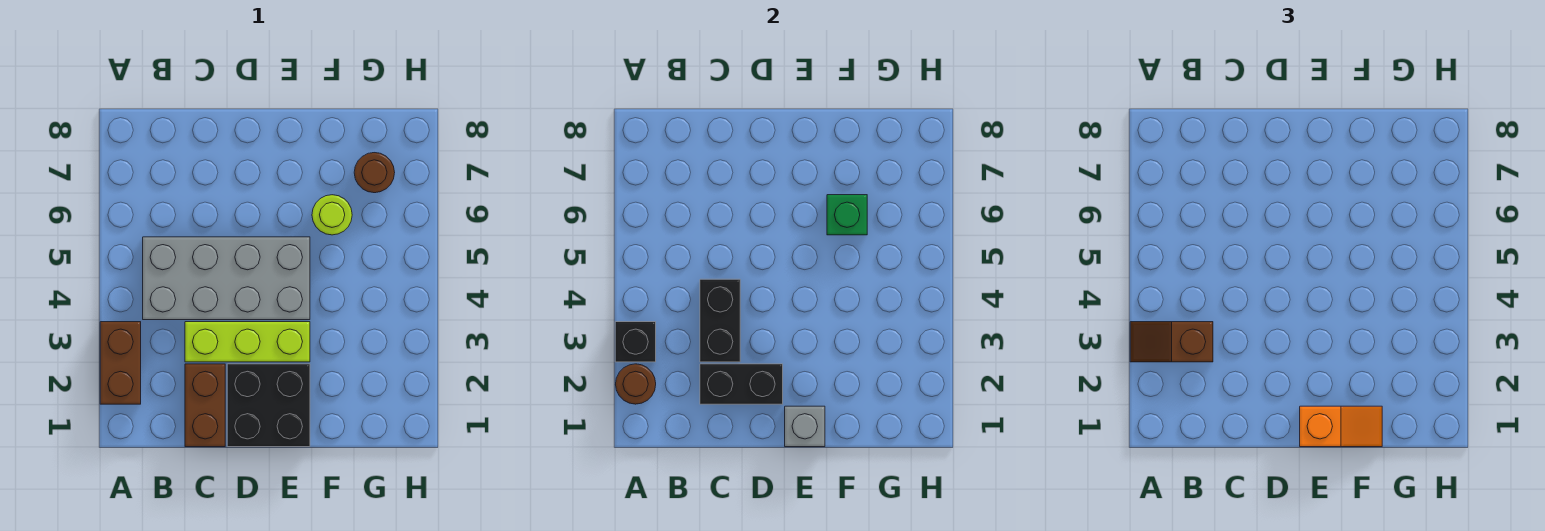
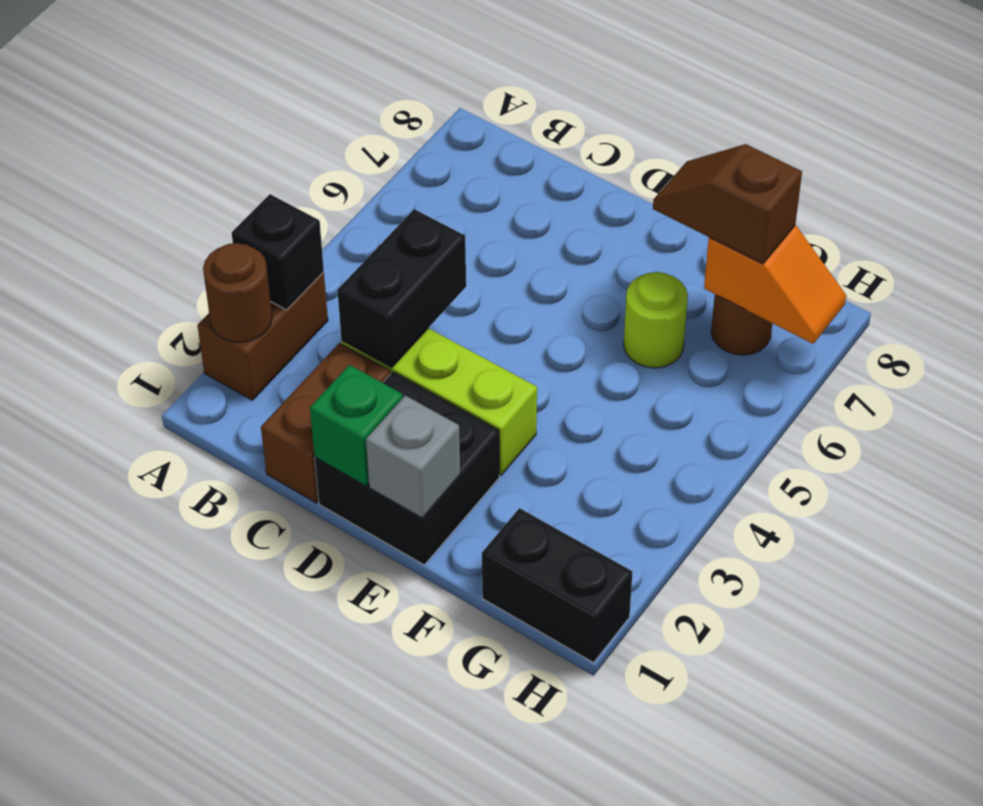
brown 1x2 slope [1130,322,1213,362] -> brown 1x2 slope moved to [653,144,802,264]
grey 2x4 brick [143,237,310,320] -> none
black 1x2 brick [700,364,783,404] -> black 1x2 brick moved to [482,508,632,663]
orange 1x2 slope [1300,406,1382,447] -> orange 1x2 slope moved to [704,225,846,344]
green 1x1 brick [827,195,867,235] -> green 1x1 brick moved to [310,365,403,486]

